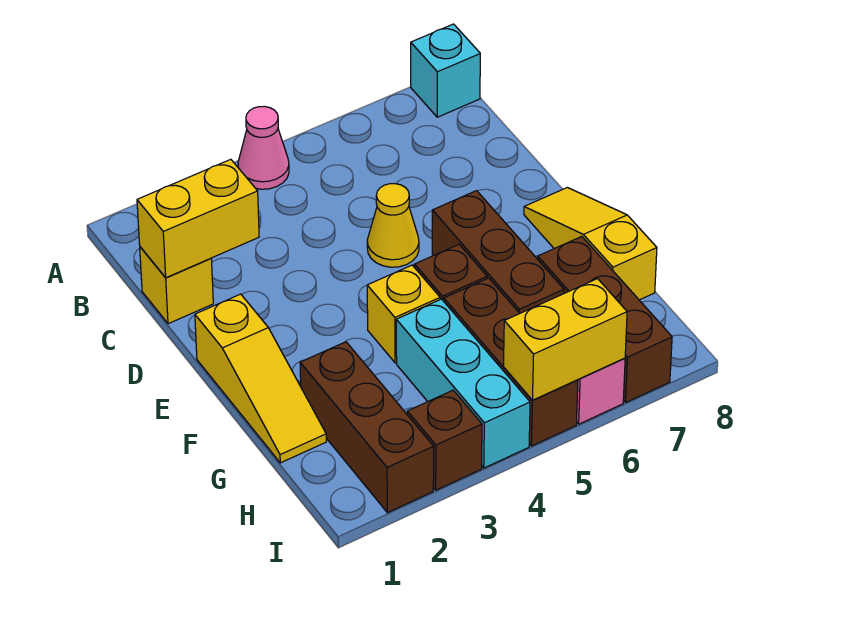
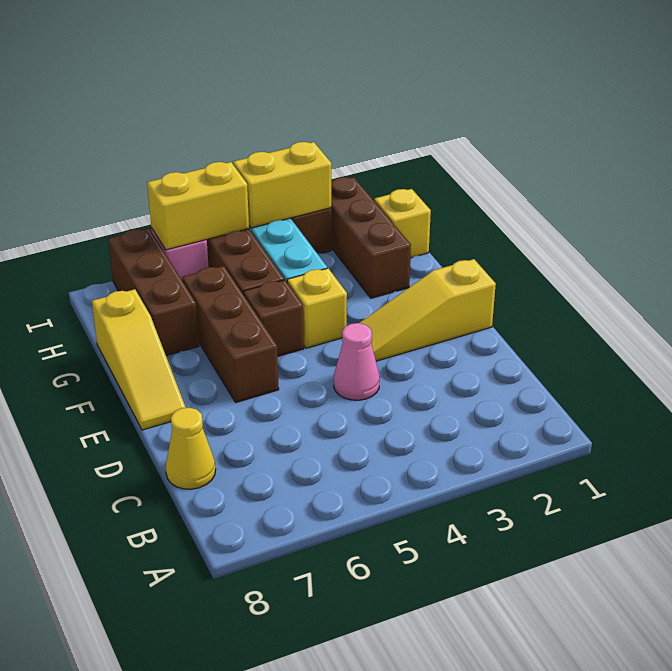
pink 1x1 cone [238,106,289,189] -> pink 1x1 cone moved to [334,323,380,400]
cyan 1x1 brick [411,24,480,117] -> none
yellow 1x1 brick [140,247,213,324] -> yellow 1x1 brick moved to [374,189,431,258]
yellow 1x2 brick [137,159,259,278] -> yellow 1x2 brick moved to [233,142,331,228]
yellow 1x1 cone [367,184,419,267] -> yellow 1x1 cone moved to [166,408,216,489]
yellow 1x3 slope [195,294,326,463] -> yellow 1x3 slope turned to [360,259,496,361]

